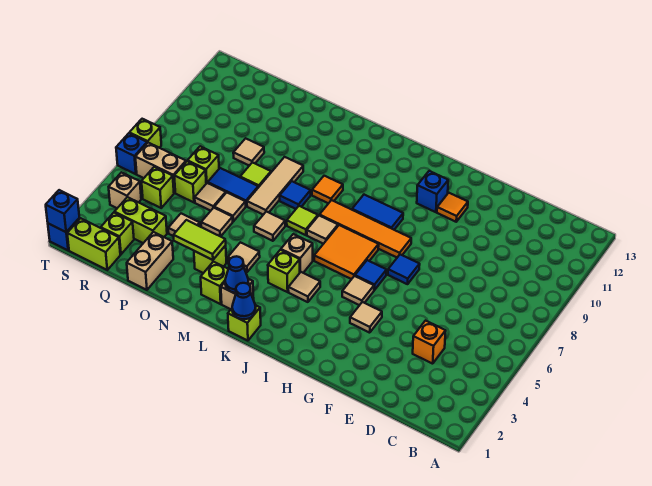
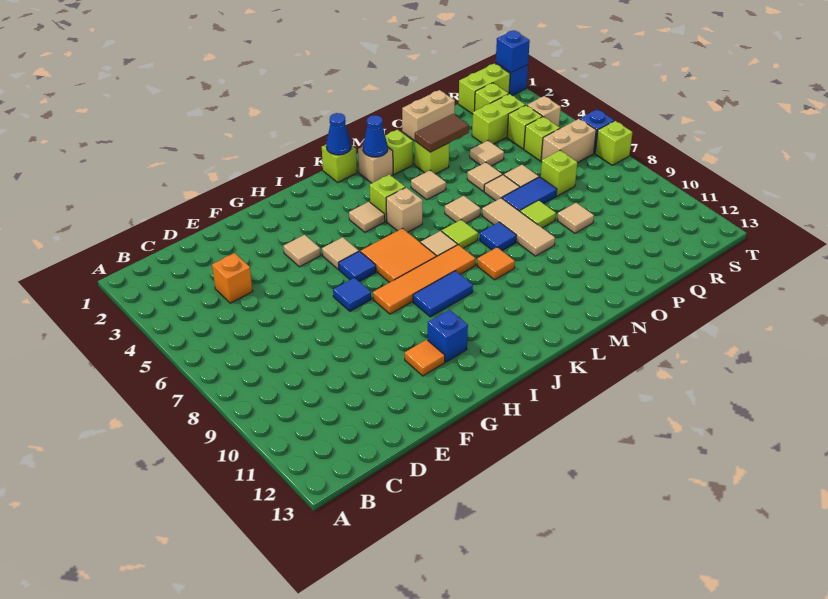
lime 1x2 tile [173,220,226,260] -> brown 1x2 tile [415,114,469,152]
tan 1x2 brick [127,232,173,290] -> tan 1x2 brick turned to [402,90,455,141]
lime 1x1 brick [174,161,206,202] -> lime 1x1 brick moved to [507,105,542,149]

